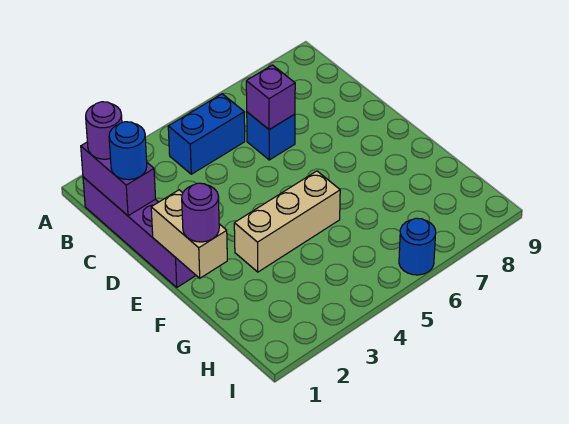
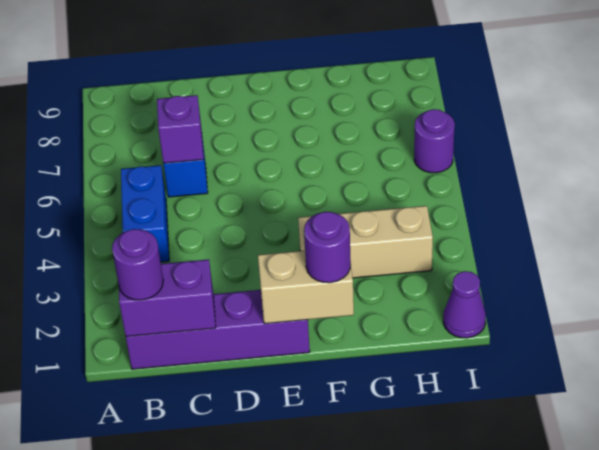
blue 1x1 round brick [109,122,147,180] -> none
tan 1x3 brick [234,171,340,272] -> tan 1x3 brick turned to [298,206,433,278]
none -> purple 1x1 cone [443,271,486,338]
blue 1x1 round brick [399,218,436,275] -> purple 1x1 round brick [414,109,455,173]

